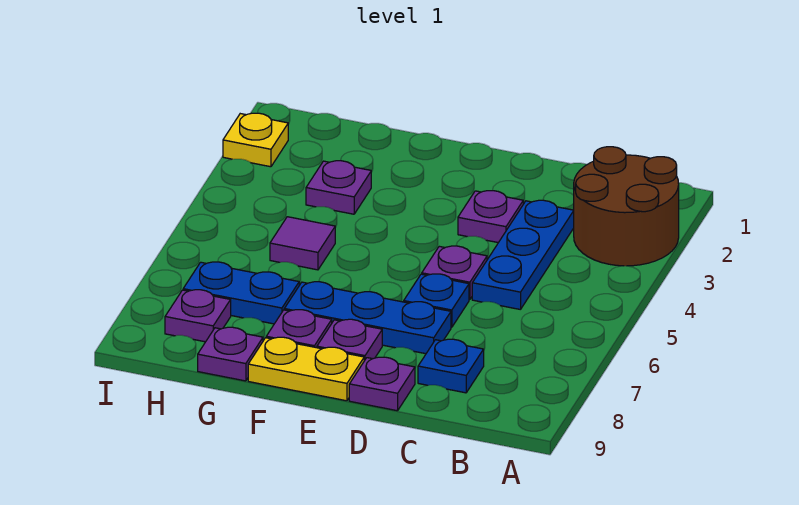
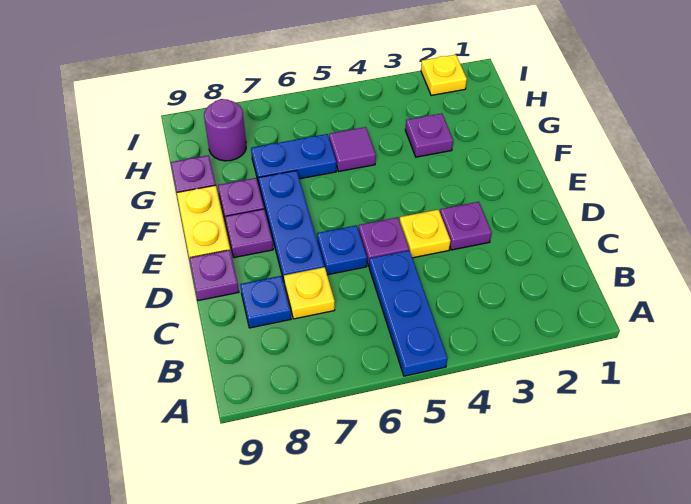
brown 2x2 round brick [574,147,679,266] -> none
blue 1x3 plate [472,200,574,310] -> blue 1x3 plate turned to [369,251,447,376]
none -> yellow 1x1 plate [284,267,335,319]
none -> yellow 1x1 plate [400,210,450,258]
blue 1x2 plate [183,262,299,324] -> blue 1x2 plate turned to [251,134,336,183]
purple 1x1 plate [165,290,231,342] -> purple 1x1 round brick [204,99,246,161]

